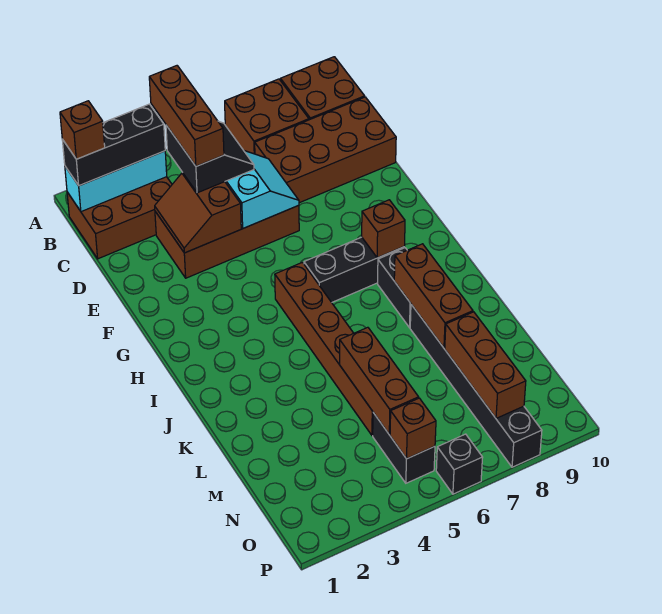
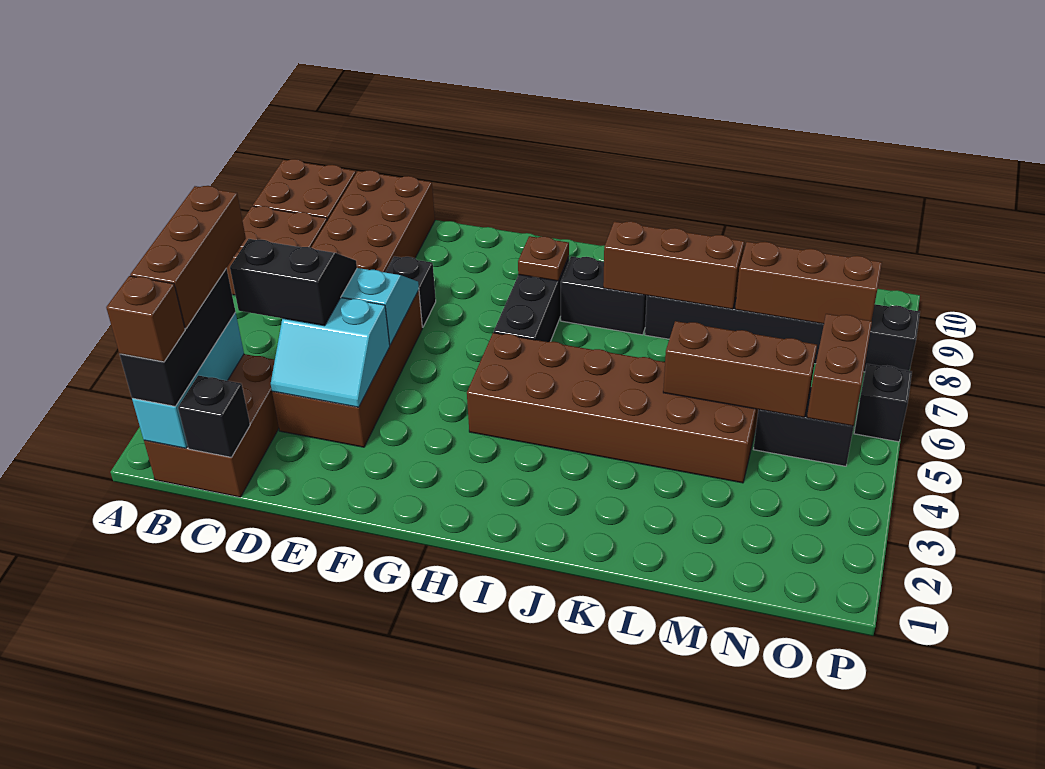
brown 1x3 brick [149,66,224,166] -> brown 1x3 brick turned to [130,186,246,328]
none -> black 1x1 brick [178,375,250,457]
brown 2x2 slope [155,173,241,253] -> cyan 2x2 slope [271,298,390,407]
none -> black 1x1 brick [385,256,436,327]
brown 1x6 brick [275,262,373,435] -> brown 2x6 brick [467,333,758,483]
brown 1x1 brick [362,200,405,258] -> brown 1x1 plate [518,236,569,281]
brown 1x1 brick [390,398,436,459] -> brown 1x2 brick [807,314,872,426]

